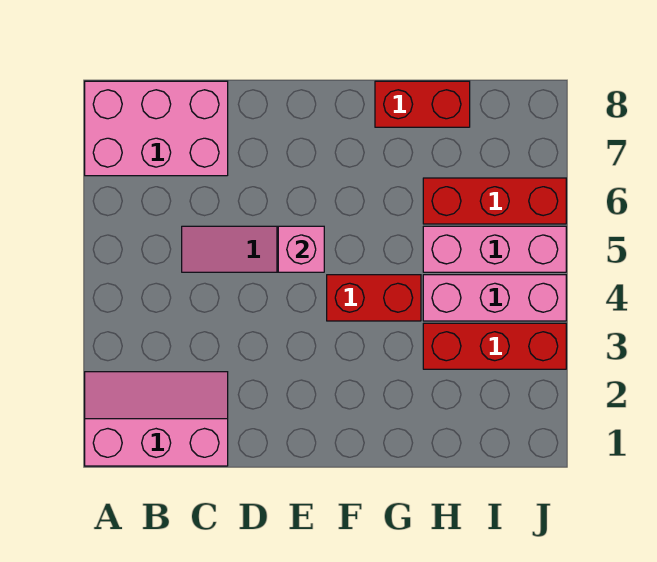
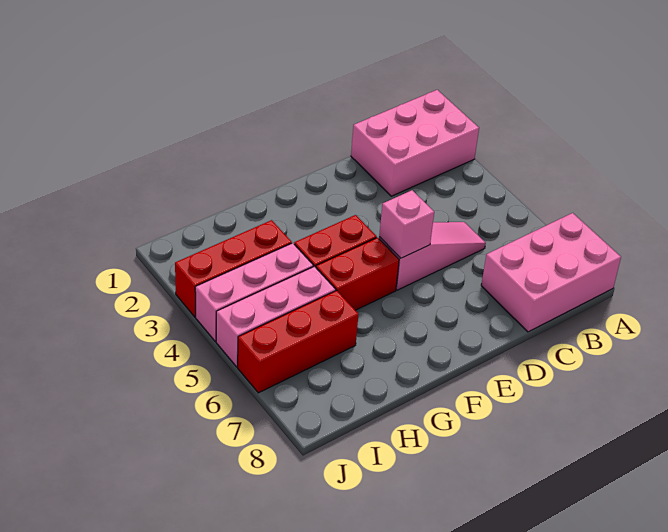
pink 2x3 slope [85,372,228,466] -> pink 2x3 brick [351,90,479,196]
red 1x2 brick [375,81,470,127] -> red 1x2 brick moved to [316,238,399,310]

